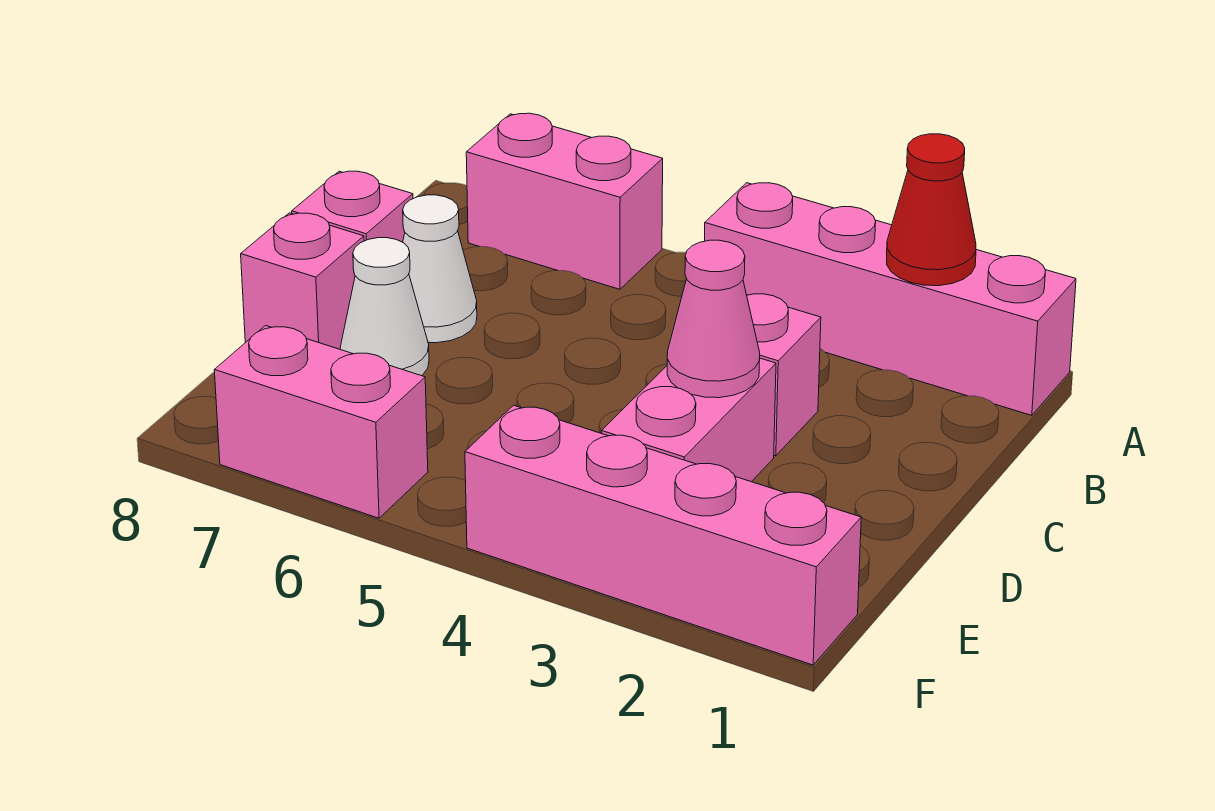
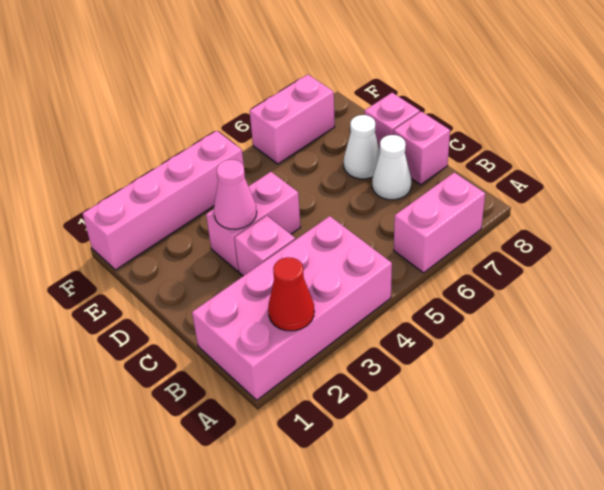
pink 1x4 brick [705,183,1076,415] -> pink 2x4 brick [192,216,392,400]
pink 1x2 brick [602,358,776,482] -> pink 1x2 brick turned to [206,172,301,271]

